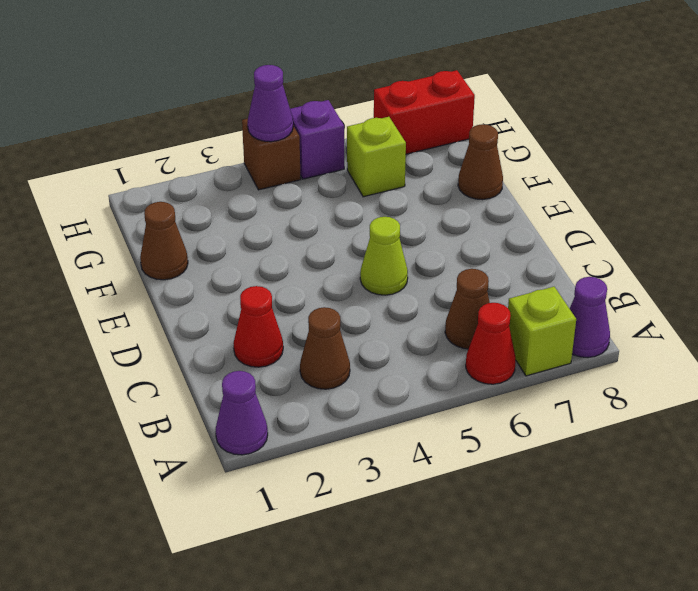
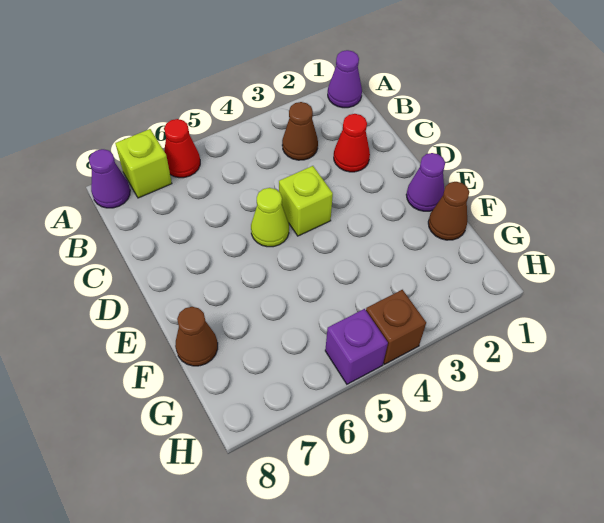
brown 1x1 cone [445,269,490,349] -> none
lime 1x1 brick [347,117,406,197] -> lime 1x1 brick moved to [279,166,333,236]
purple 1x1 cone [248,65,293,142] -> purple 1x1 cone moved to [406,153,445,211]
red 1x2 brick [374,70,475,154] -> none

